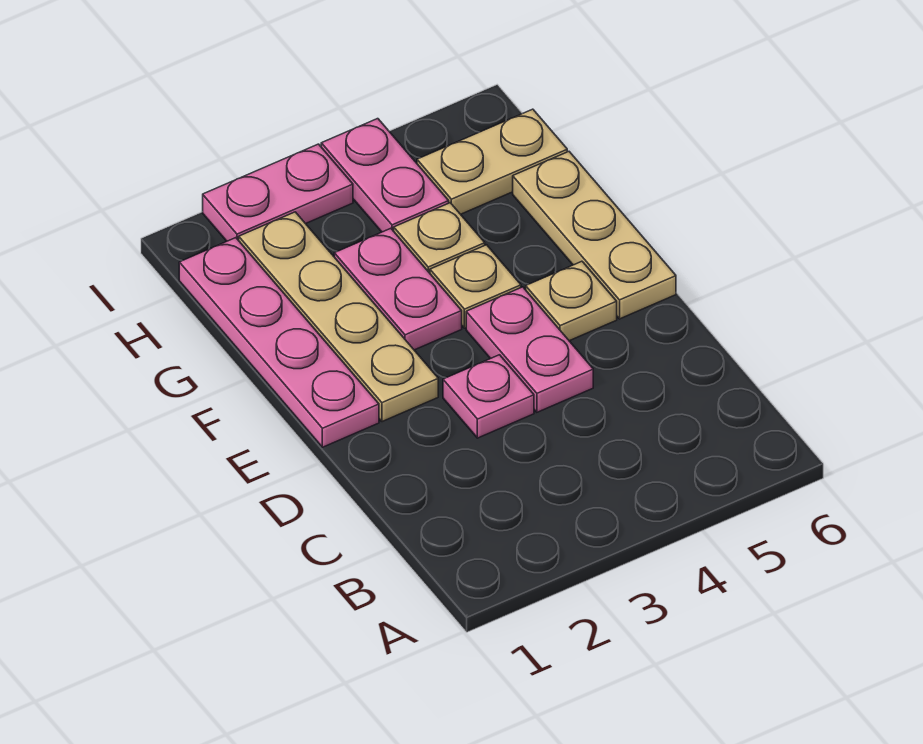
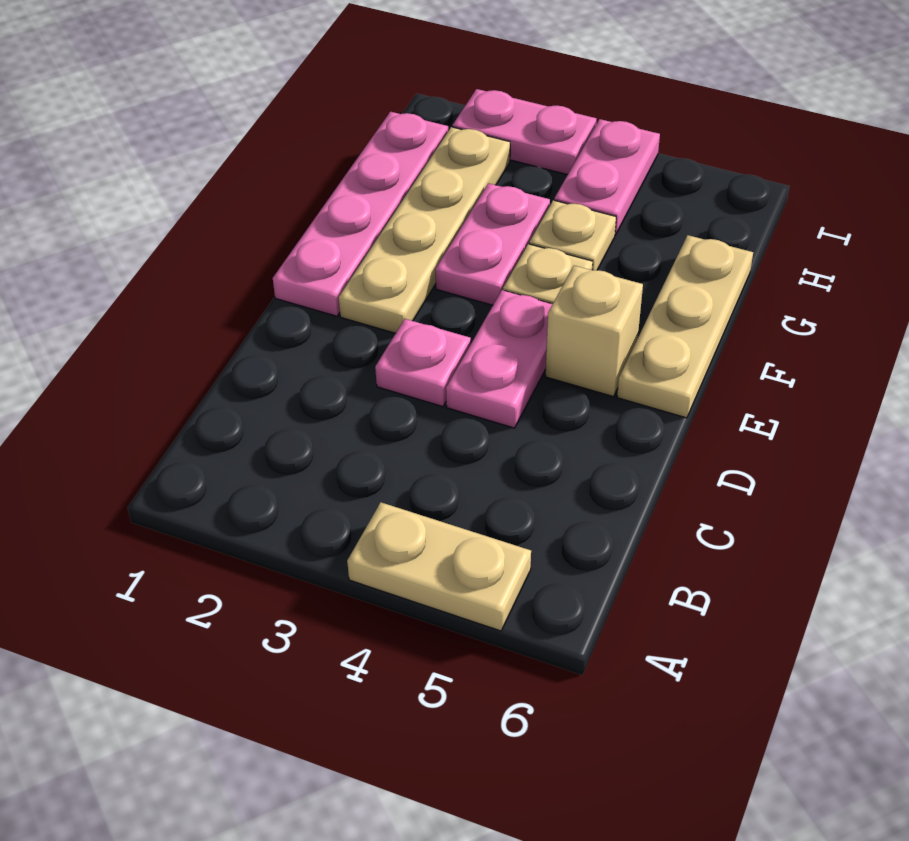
tan 1x1 plate [526,261,617,341] -> tan 1x1 brick [545,266,643,397]
tan 1x2 plate [417,109,567,214] -> tan 1x2 plate moved to [347,502,531,631]

